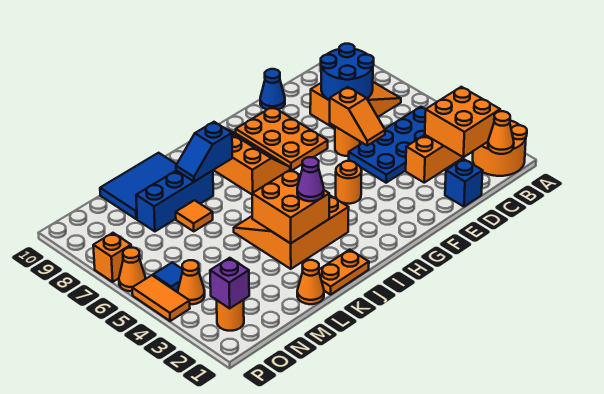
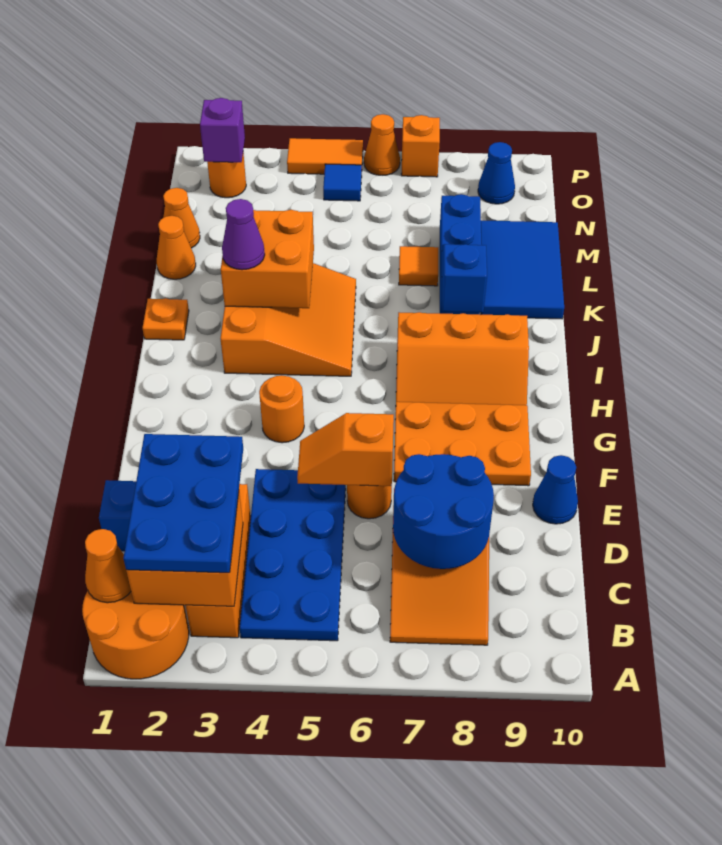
none -> blue 2x3 plate [124,434,243,573]
orange 1x2 plate [319,250,369,295] -> orange 1x1 plate [143,298,189,340]
orange 1x1 cone [178,260,205,304] -> orange 1x1 cone moved to [163,188,200,248]
none -> blue 1x1 cone [478,142,515,204]

